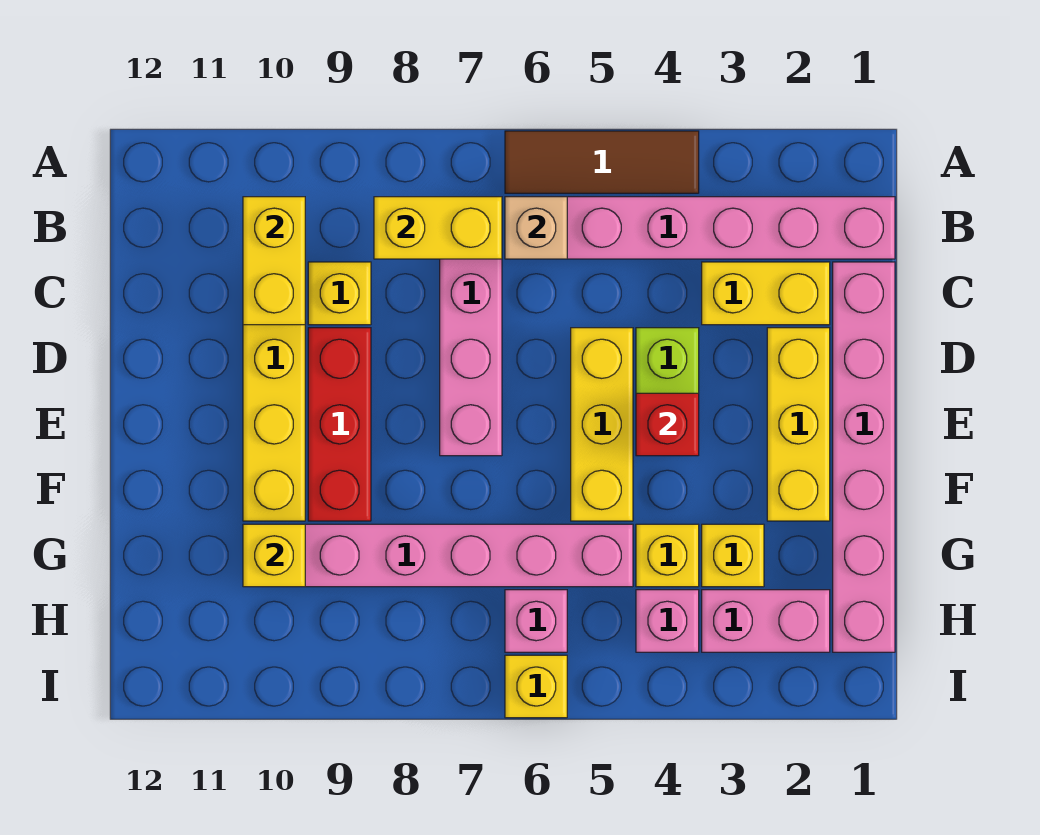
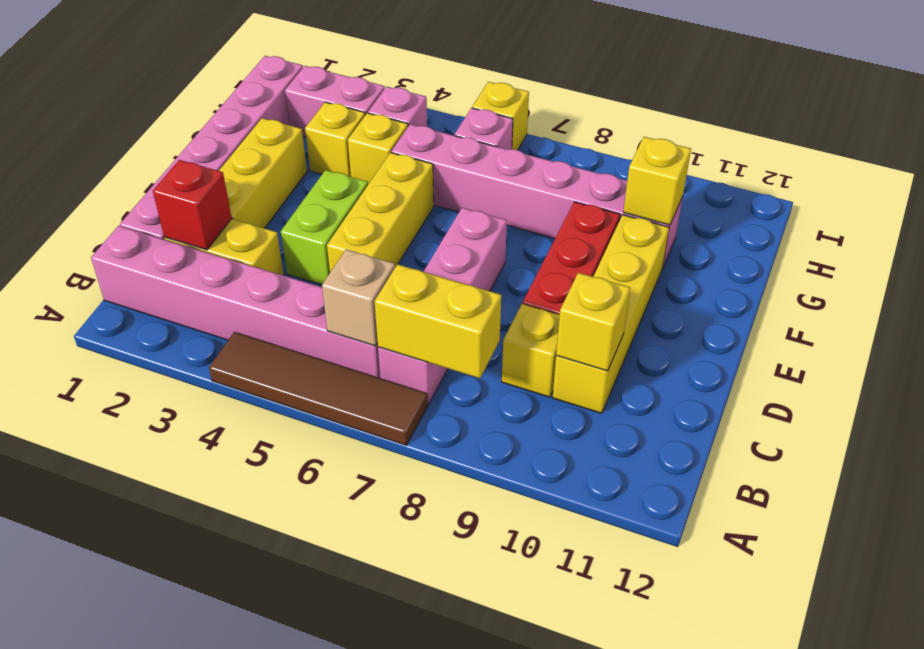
brown 1x3 tile [505,131,699,193] -> brown 1x4 tile [209,332,428,445]
yellow 1x2 brick [243,197,305,325] -> yellow 1x1 brick [556,273,630,371]
red 1x1 brick [636,393,699,456] -> red 1x1 brick moved to [153,160,232,250]

